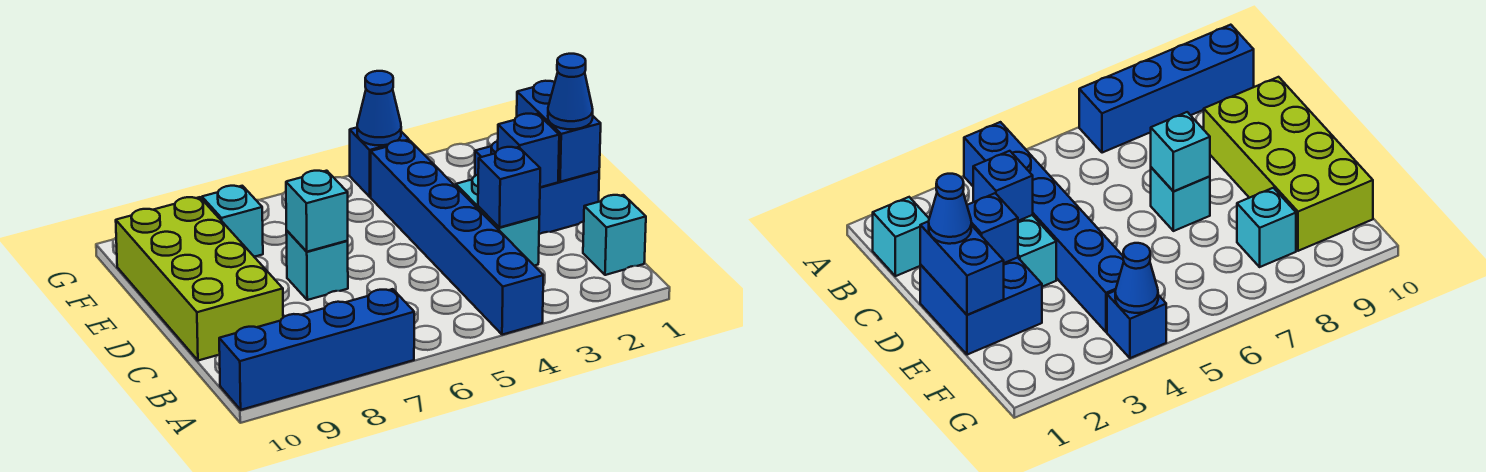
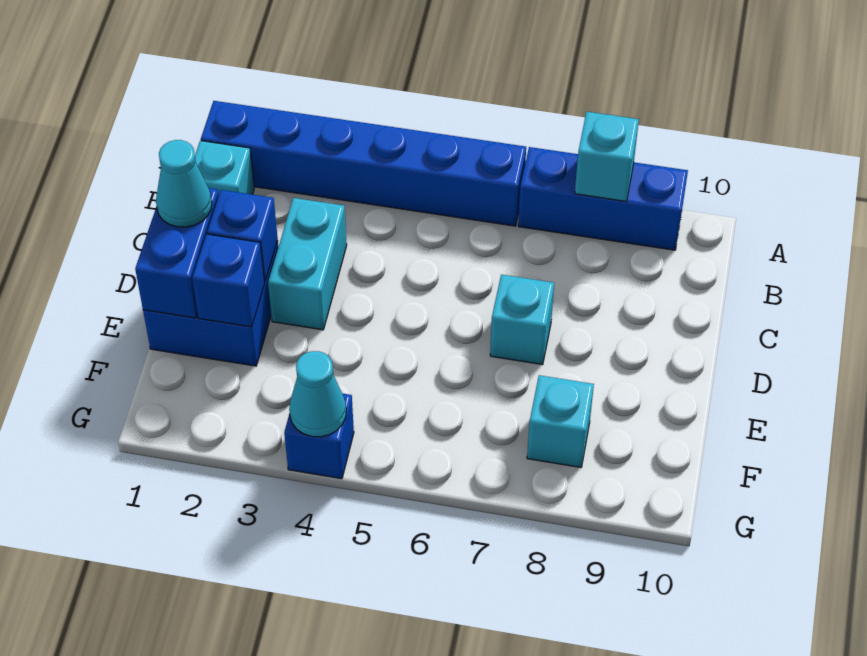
blue 1x6 brick [371,140,544,335] -> blue 1x6 brick turned to [201,101,526,226]
blue 1x4 brick [219,289,414,410] -> blue 1x3 brick [518,147,688,250]
blue 1x1 brick [478,147,540,228] -> blue 1x1 brick moved to [192,234,265,327]
lime 2x4 brick [116,197,283,361] -> none
blue 1x1 cone [548,54,593,129] -> cyan 1x1 cone [156,140,212,227]
cyan 1x1 brick [286,171,348,252] -> cyan 1x1 brick moved to [575,112,639,201]
blue 1x1 cone [357,71,401,145] -> cyan 1x1 cone [289,351,346,437]

